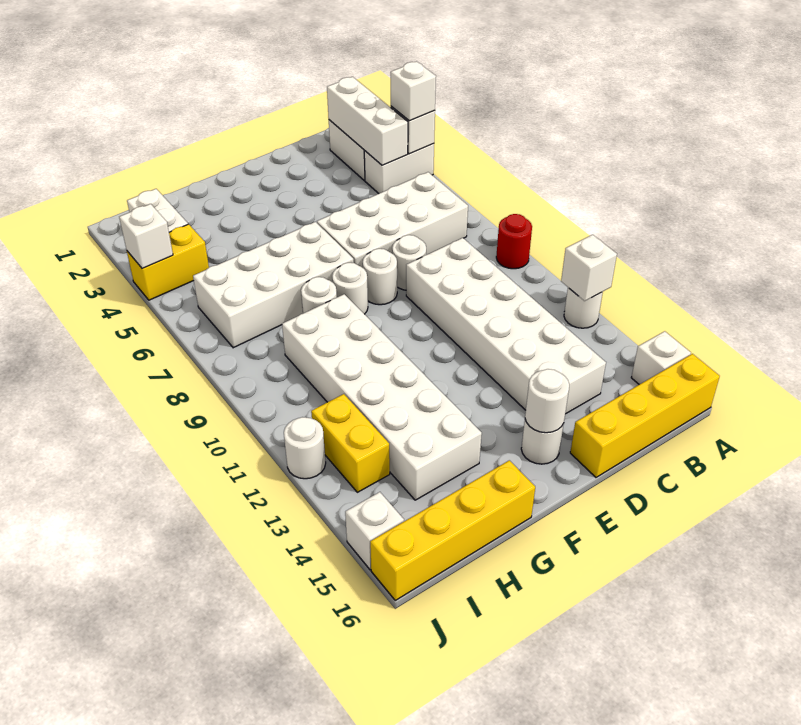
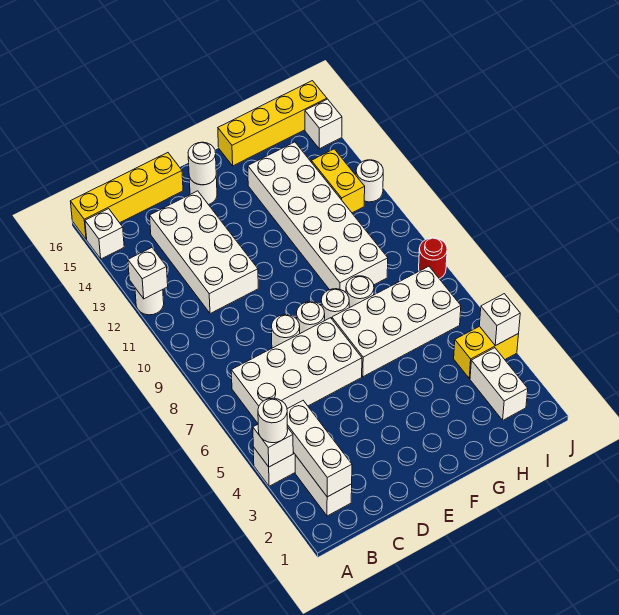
white 1x1 brick [391,61,436,121] -> white 1x1 round brick [258,398,288,443]
red 1x1 round brick [496,214,532,269] -> red 1x1 round brick moved to [419,238,447,279]
white 2x6 brick [406,238,606,414] -> white 2x4 brick [150,191,258,314]

